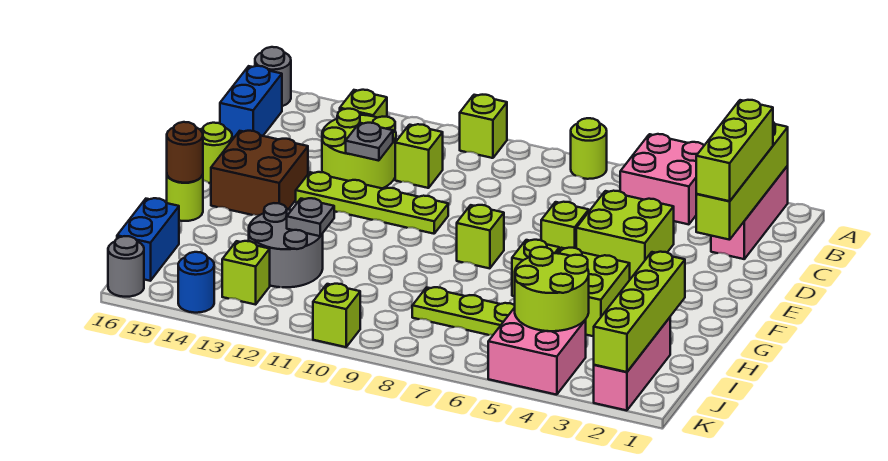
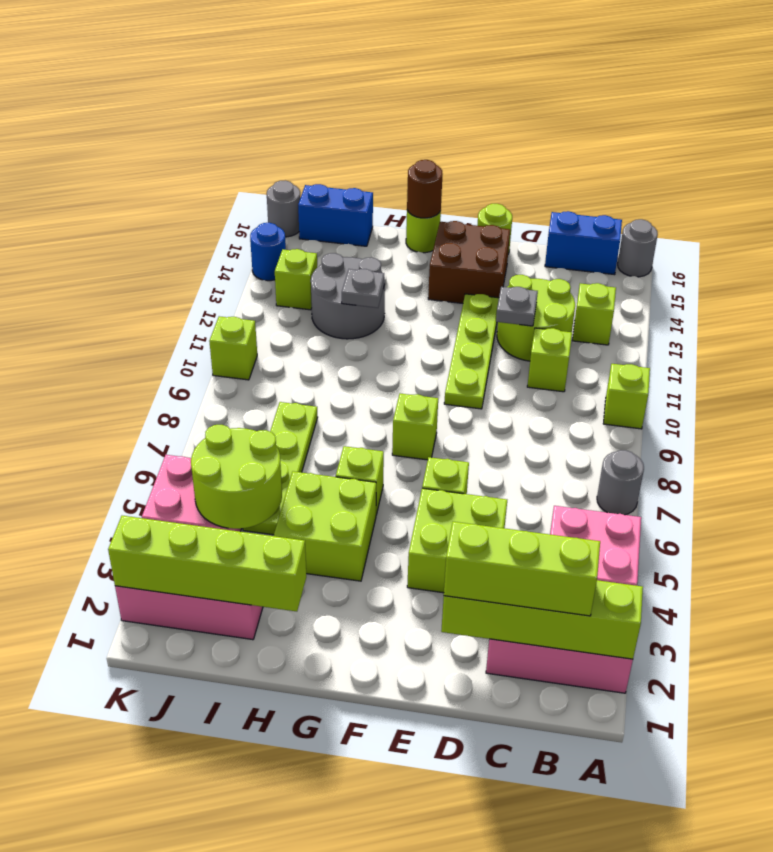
lime 1x1 round brick [571,118,607,179] -> grey 1x1 round brick [597,450,644,515]

